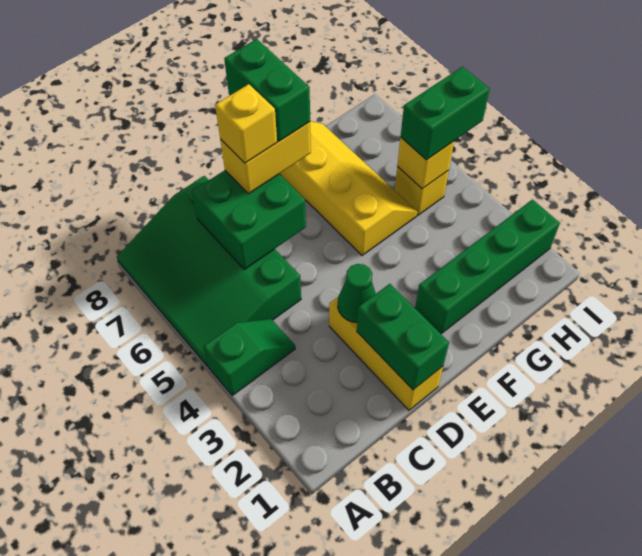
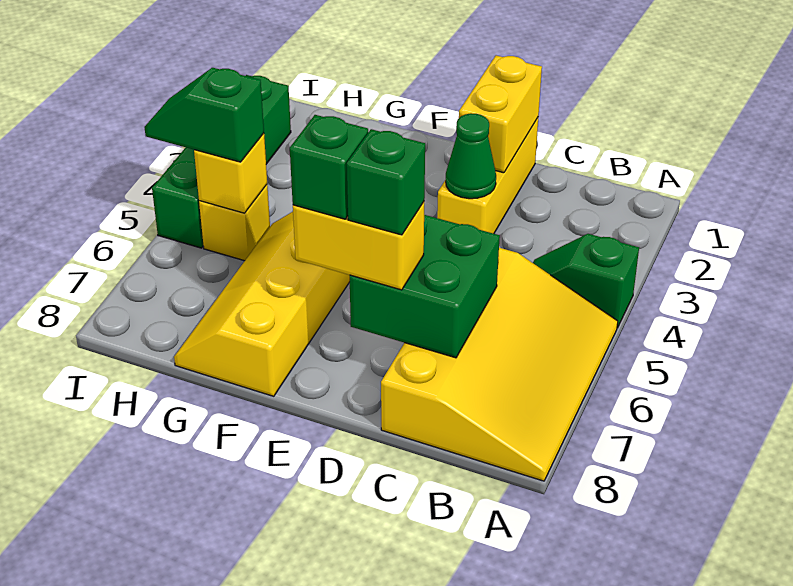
green 3x4 slope [117,176,301,366] -> yellow 3x4 slope [381,248,618,481]
green 1x2 brick [357,284,449,390] -> yellow 1x2 brick [459,55,542,173]
yellow 1x1 brick [215,84,277,163] -> green 1x1 brick [347,129,425,235]
green 1x2 brick [224,39,310,141] -> green 1x1 brick [290,115,368,219]
green 1x4 brick [415,200,560,334] -> green 1x4 brick turned to [152,75,291,248]
green 1x2 brick [401,67,490,160] -> green 1x2 slope [144,68,264,162]

